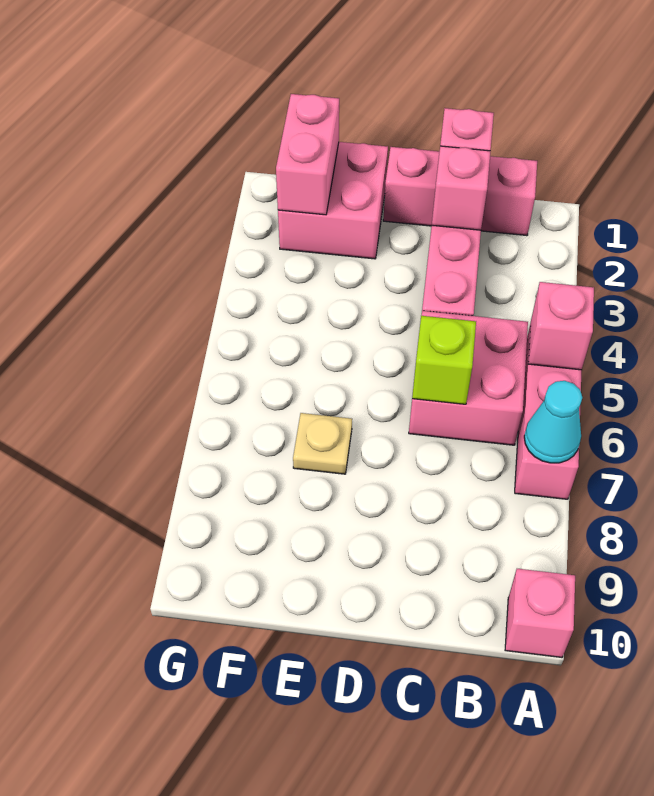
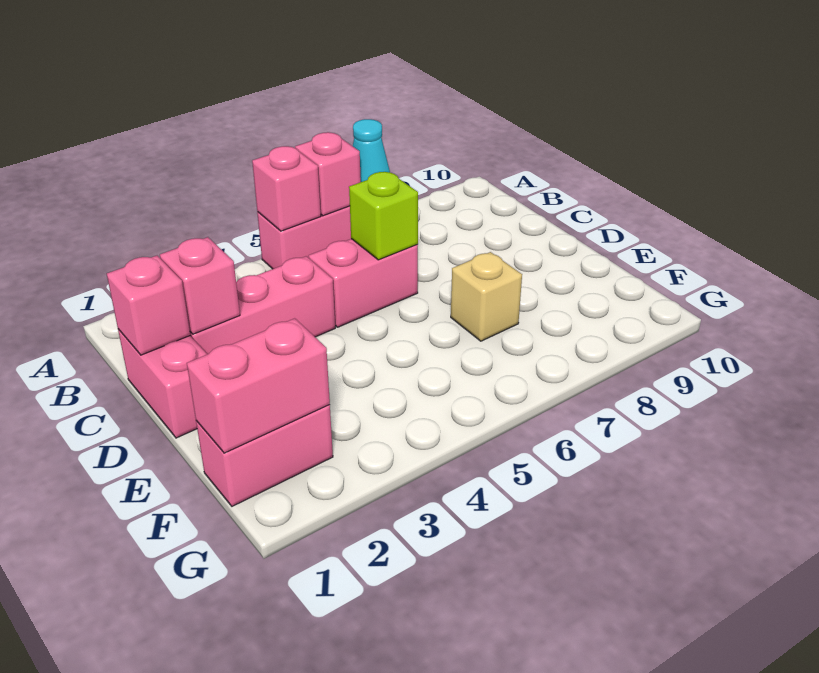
pink 1x1 brick [505,569,575,657] -> pink 1x1 brick moved to [295,132,361,216]
pink 1x3 brick [383,147,537,235] -> pink 1x2 brick [118,329,207,438]
pink 2x2 brick [409,311,528,445] -> pink 1x2 brick [309,239,418,327]
pink 2x2 brick [278,142,388,259] -> pink 1x2 brick [196,405,333,506]
tan 1x1 plate [293,413,352,474] -> tan 1x1 brick [451,252,522,341]

